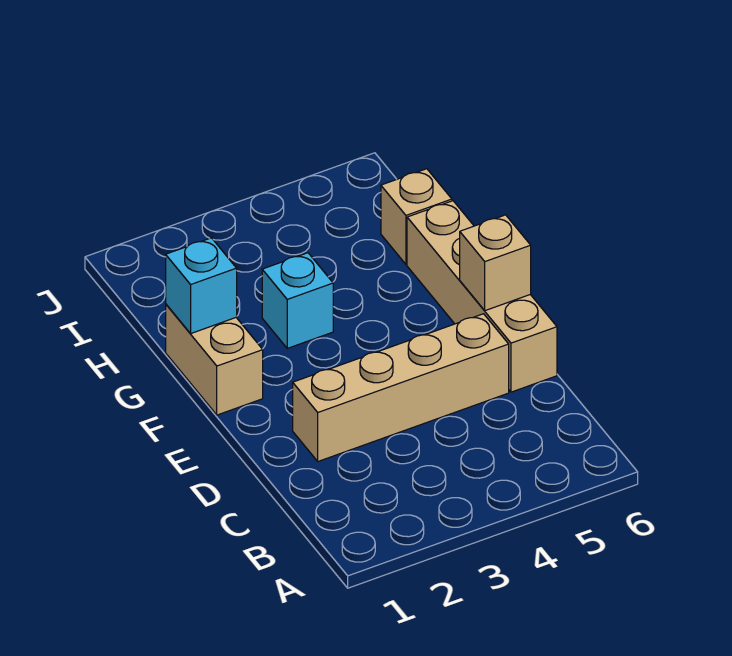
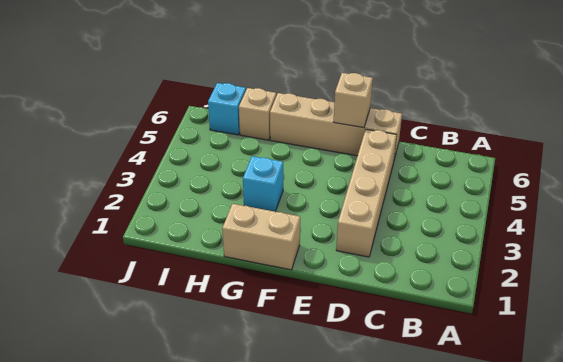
cyan 1x1 brick [166,238,237,334] -> cyan 1x1 brick moved to [208,83,246,135]

